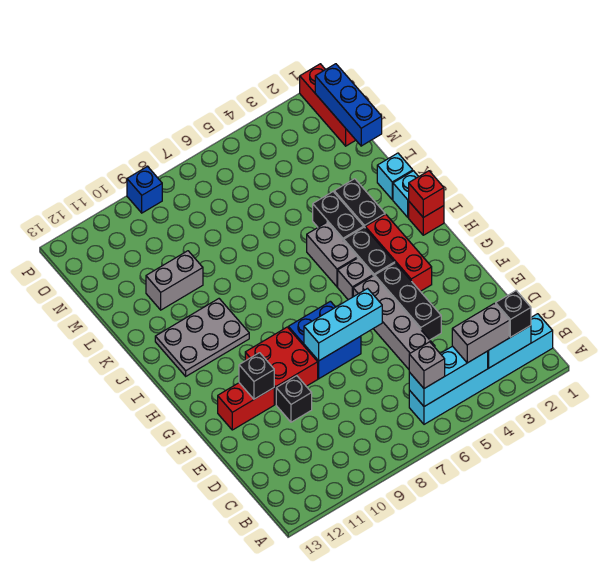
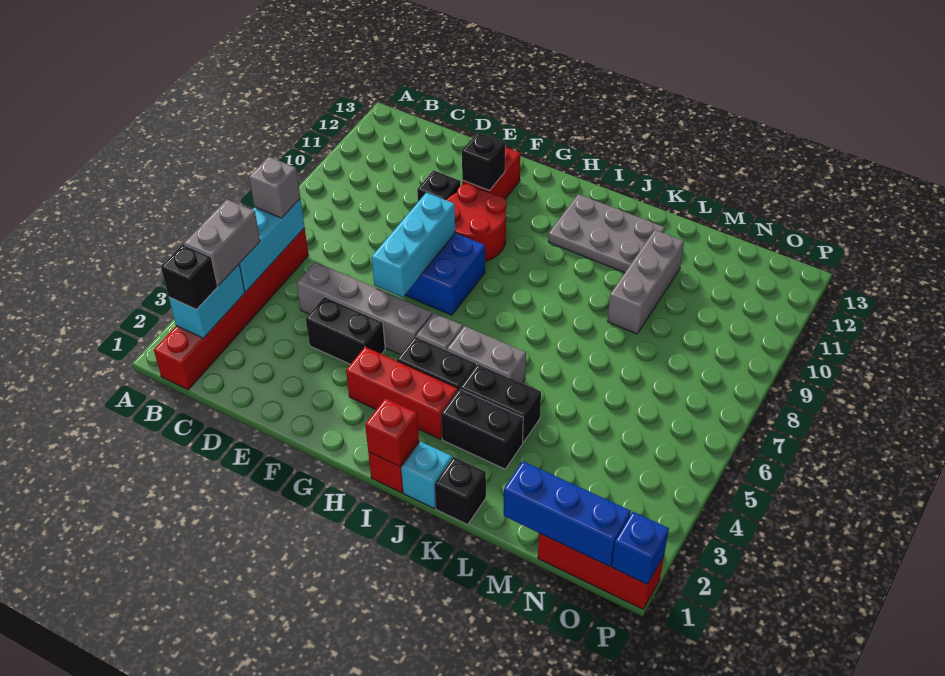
cyan 1x6 brick [409,314,553,424] -> red 1x6 brick [154,228,309,390]
black 1x3 brick [375,263,441,340] -> black 1x2 brick [306,297,385,364]
red 2x2 brick [245,327,318,404] -> red 2x2 round brick [447,184,506,261]
grey 2x3 plate [155,299,249,376] -> grey 2x3 plate turned to [548,194,665,273]
cyan 1x1 brick [377,153,413,200] -> black 1x1 brick [435,457,486,525]
grey 1x2 brick [146,251,203,310] -> grey 1x3 brick [608,230,684,334]
blue 1x1 brick [127,167,162,213] -> blue 1x1 brick moved to [612,512,669,584]

